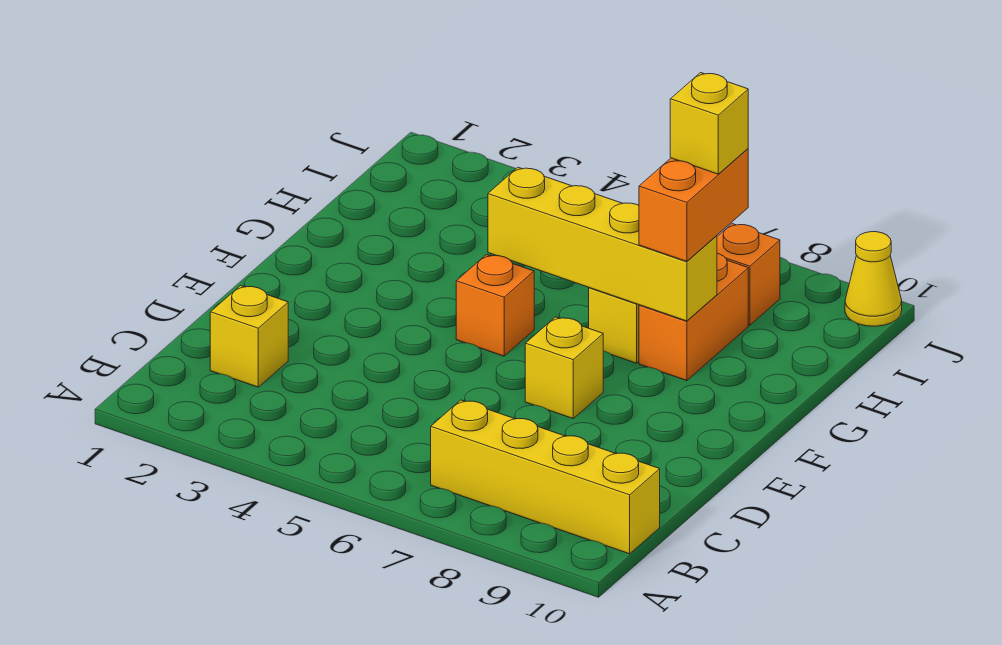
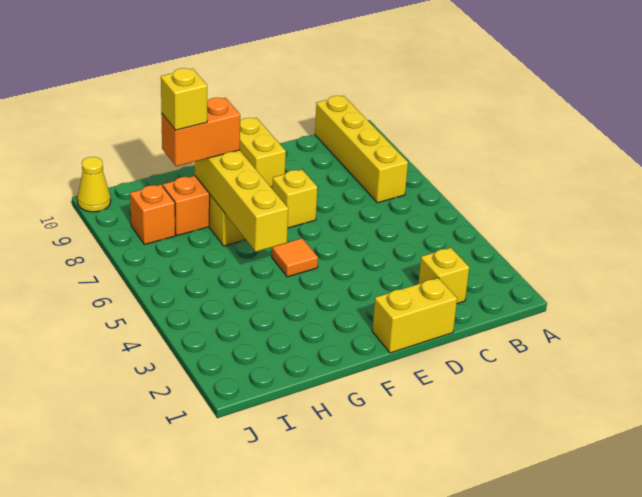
none -> yellow 1x2 brick [372,278,457,353]
none -> yellow 1x2 brick [240,118,286,187]
orange 1x1 brick [456,255,534,356] -> orange 1x1 tile [272,238,318,277]

